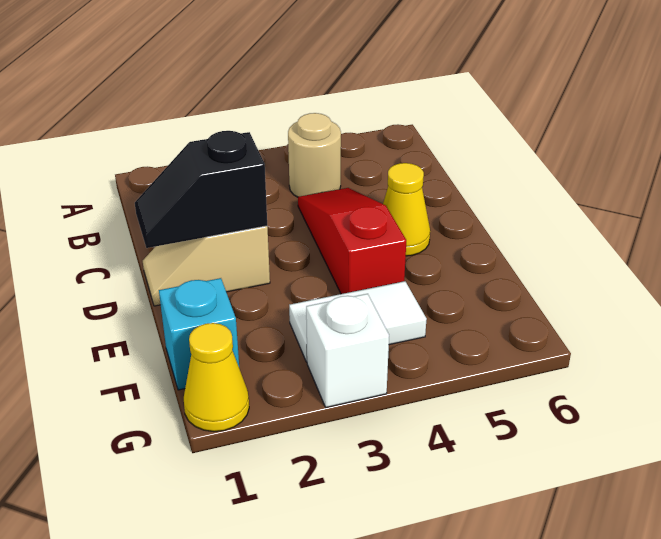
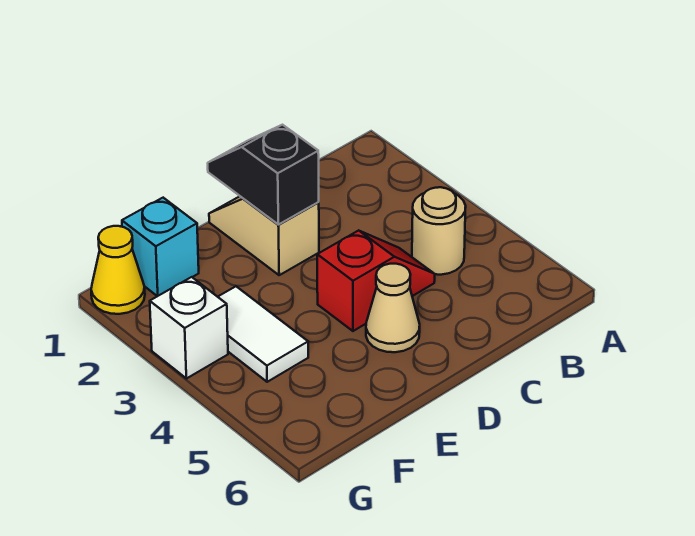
red 1x3 slope [298,188,406,294] -> red 1x2 slope [317,230,435,331]
yellow 1x1 cone [383,163,430,256] -> tan 1x1 cone [366,264,420,352]

